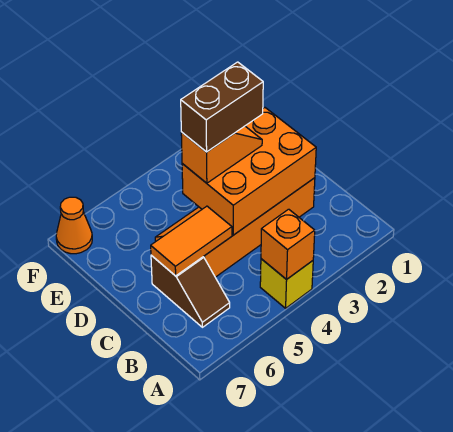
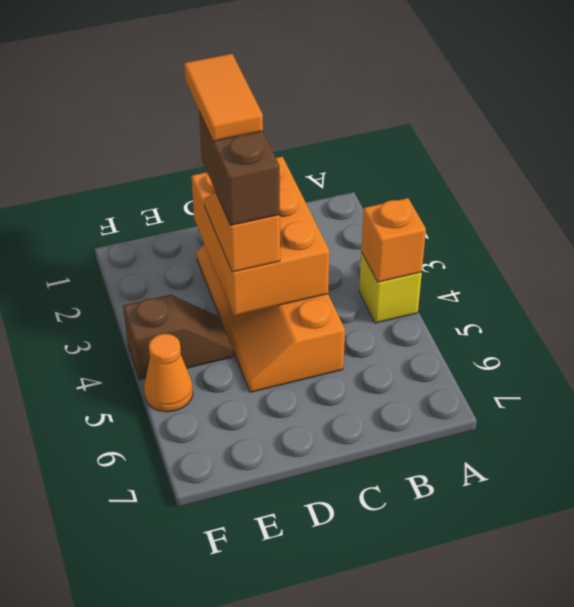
brown 1x2 slope [151,255,230,327] -> brown 1x2 slope moved to [123,295,233,380]
orange 1x2 tile [151,206,232,276] -> orange 1x2 tile moved to [184,54,263,141]
orange 1x1 cone [56,197,92,254] -> orange 1x1 cone moved to [144,334,193,412]

